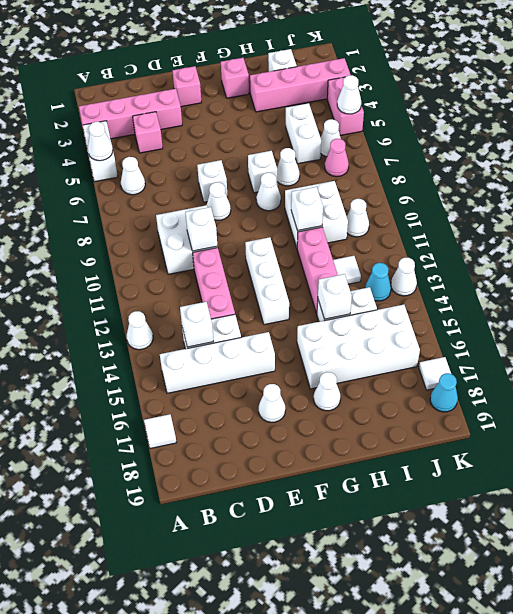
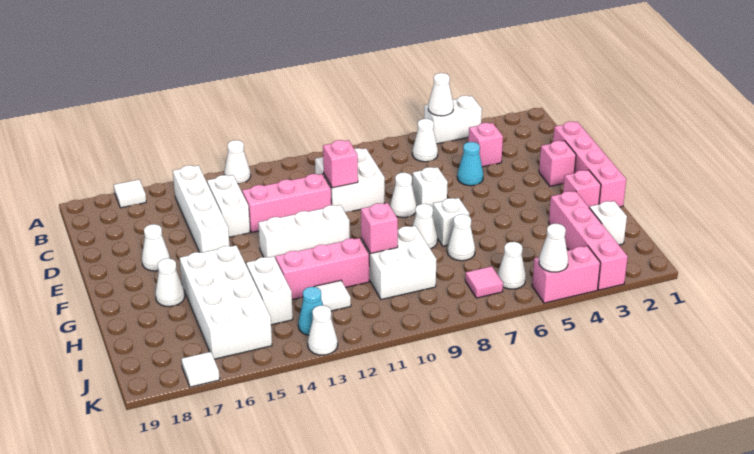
pink 1x4 brick [79,89,182,139] -> pink 1x4 brick moved to [553,122,626,207]
white 1x1 brick [180,302,213,347] -> none
white 1x1 brick [185,207,217,251] -> pink 1x1 brick [323,140,358,188]
white 1x1 brick [291,187,323,231] -> pink 1x1 brick [361,203,398,253]
white 1x1 brick [318,274,352,319] -> none
white 1x2 brick [286,103,321,164] -> none
pink 1x1 cone [325,139,349,177] -> pink 1x1 tile [465,266,503,298]
white 1x1 cone [347,199,369,237] -> none
cyan 1x1 cone [430,373,458,412] -> cyan 1x1 cone moved to [457,142,483,186]

